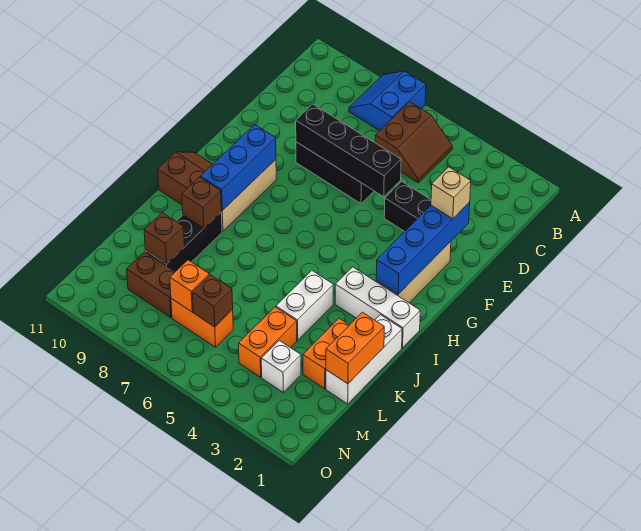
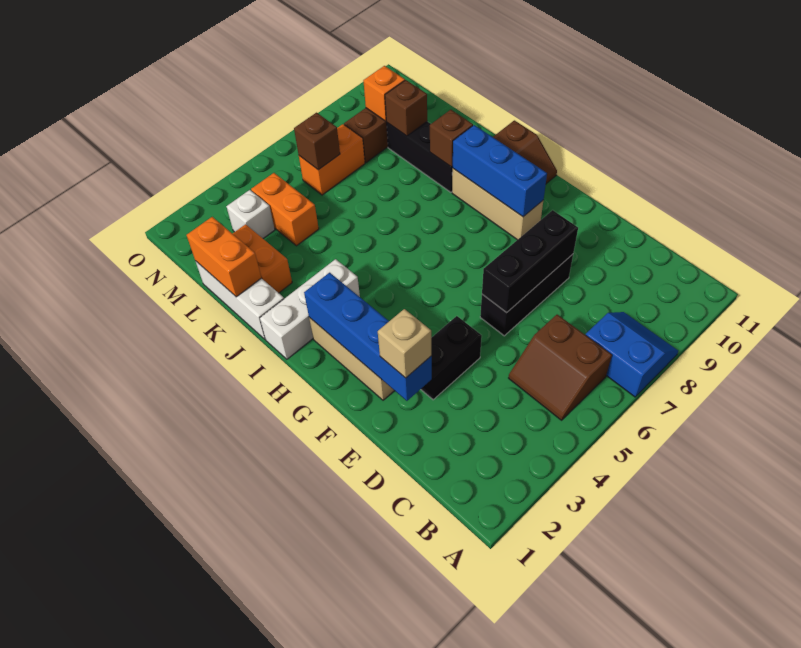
black 1x4 brick [296,104,401,197] -> black 1x3 brick [482,210,578,313]
white 1x2 brick [276,271,333,340] -> none
orange 1x1 brick [170,260,209,312] -> orange 1x1 brick moved to [363,66,405,121]

